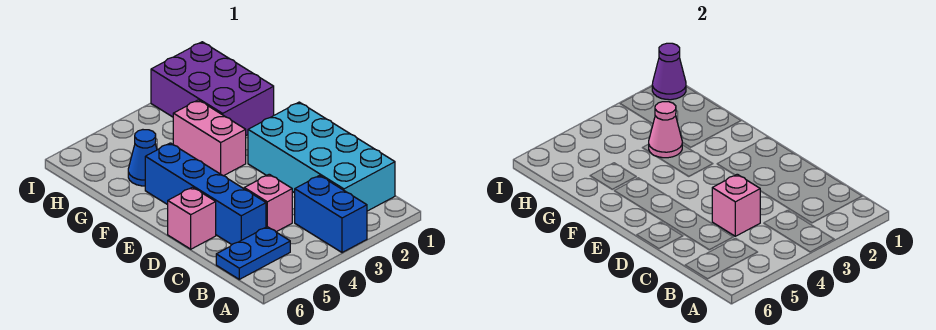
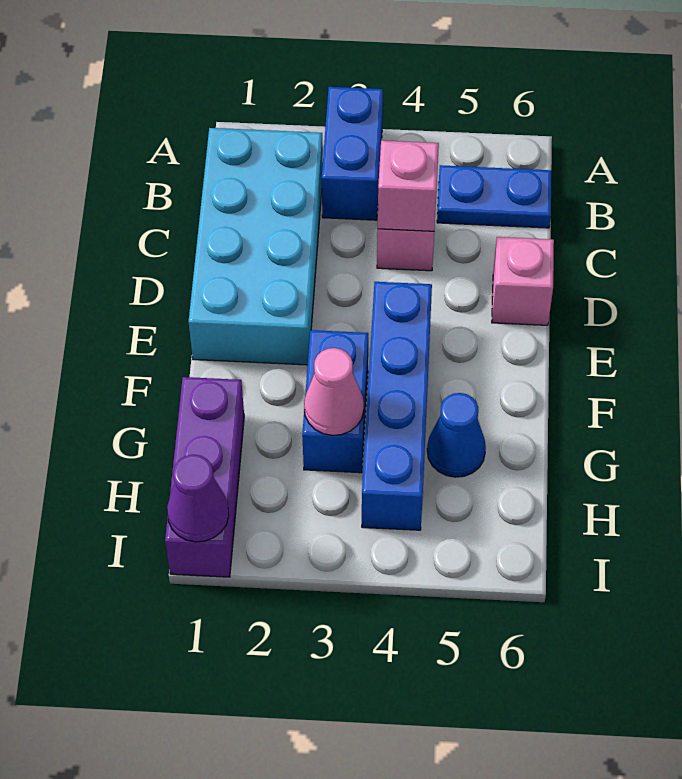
blue 1x4 brick [145,143,266,244] -> blue 1x4 brick moved to [362,282,432,530]
pink 1x2 brick [173,100,246,176] -> blue 1x2 brick [302,330,368,473]
purple 2x3 brick [151,42,274,135] -> purple 1x3 brick [165,377,244,577]

